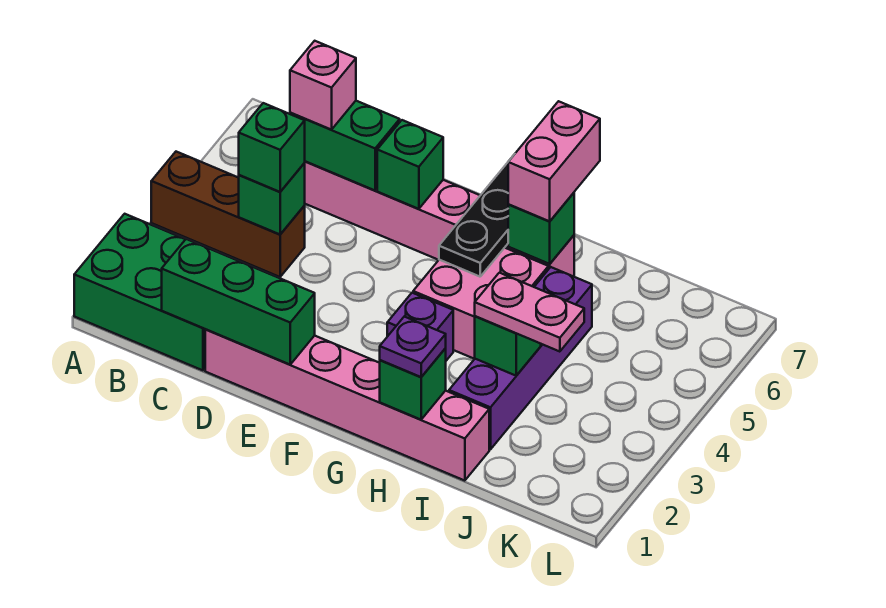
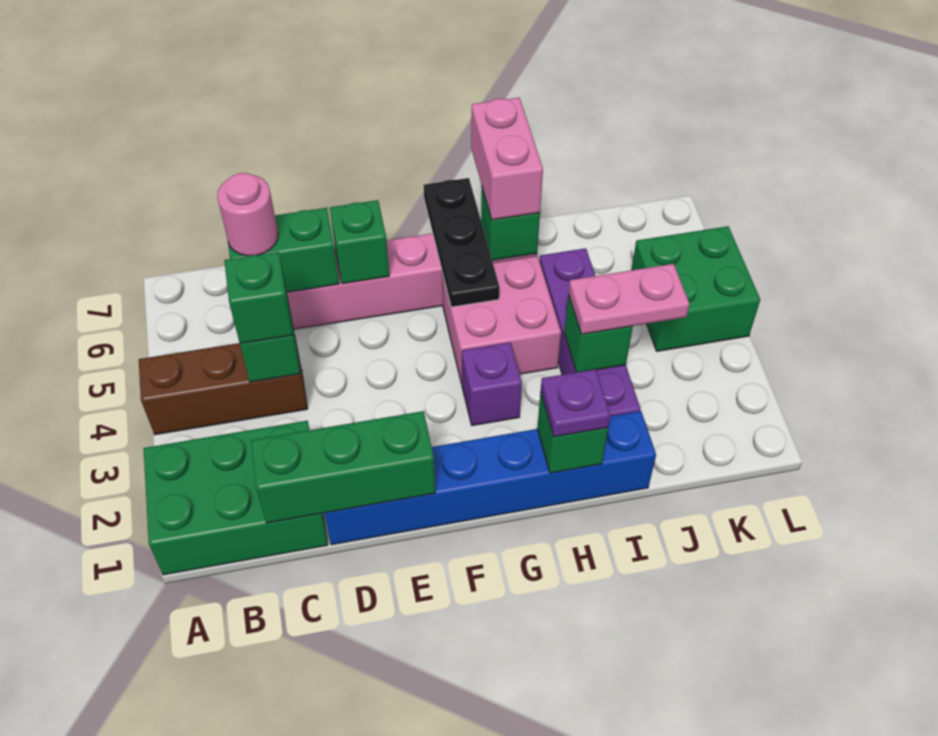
pink 1x1 brick [290,41,356,130] -> pink 1x1 round brick [217,173,278,256]
pink 1x6 brick [205,329,489,481] -> blue 1x6 brick [324,411,656,545]
none -> green 2x2 brick [631,226,760,351]

